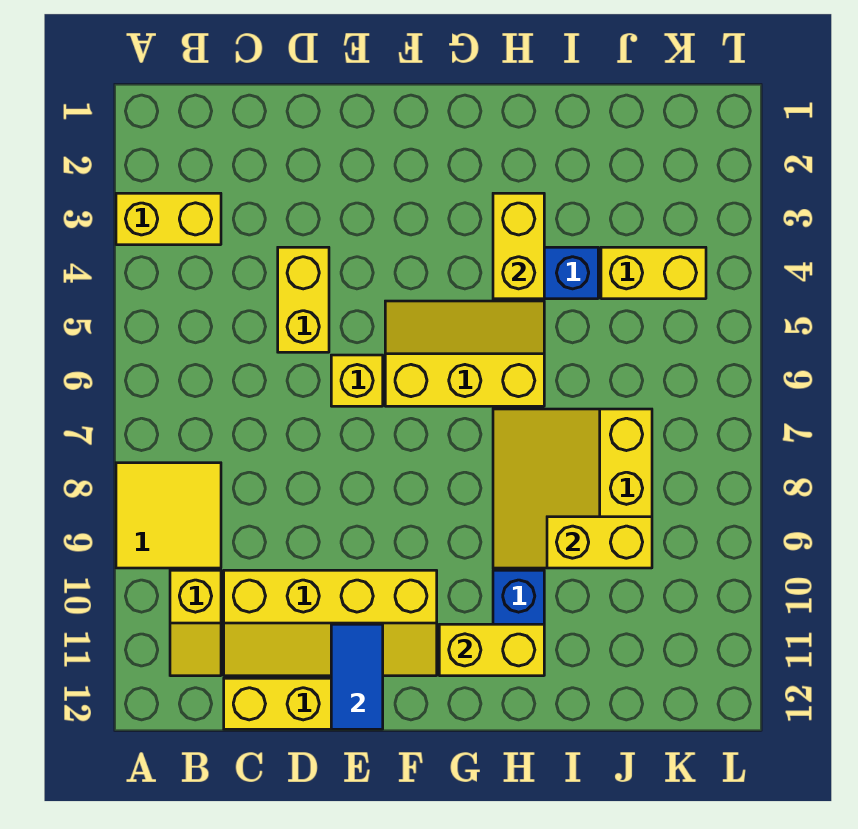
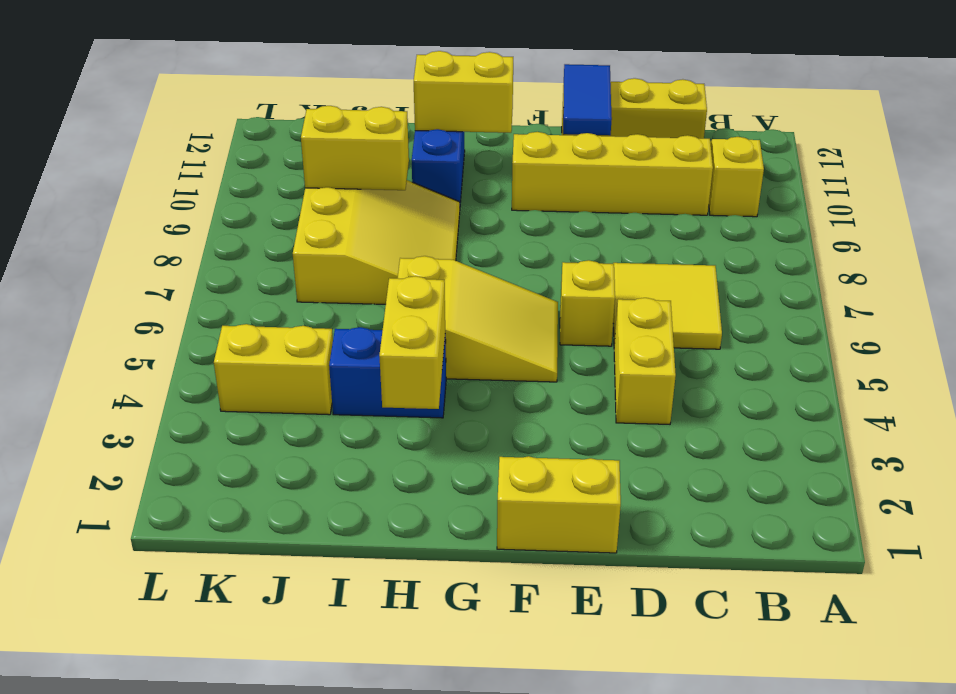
yellow 1x2 brick [116,193,221,245] -> yellow 1x2 brick moved to [497,456,621,553]
yellow 2x2 tile [116,463,221,568] -> yellow 2x2 tile moved to [613,263,722,349]
yellow 2x3 slope [385,301,544,406] -> yellow 2x3 slope turned to [398,256,558,382]

